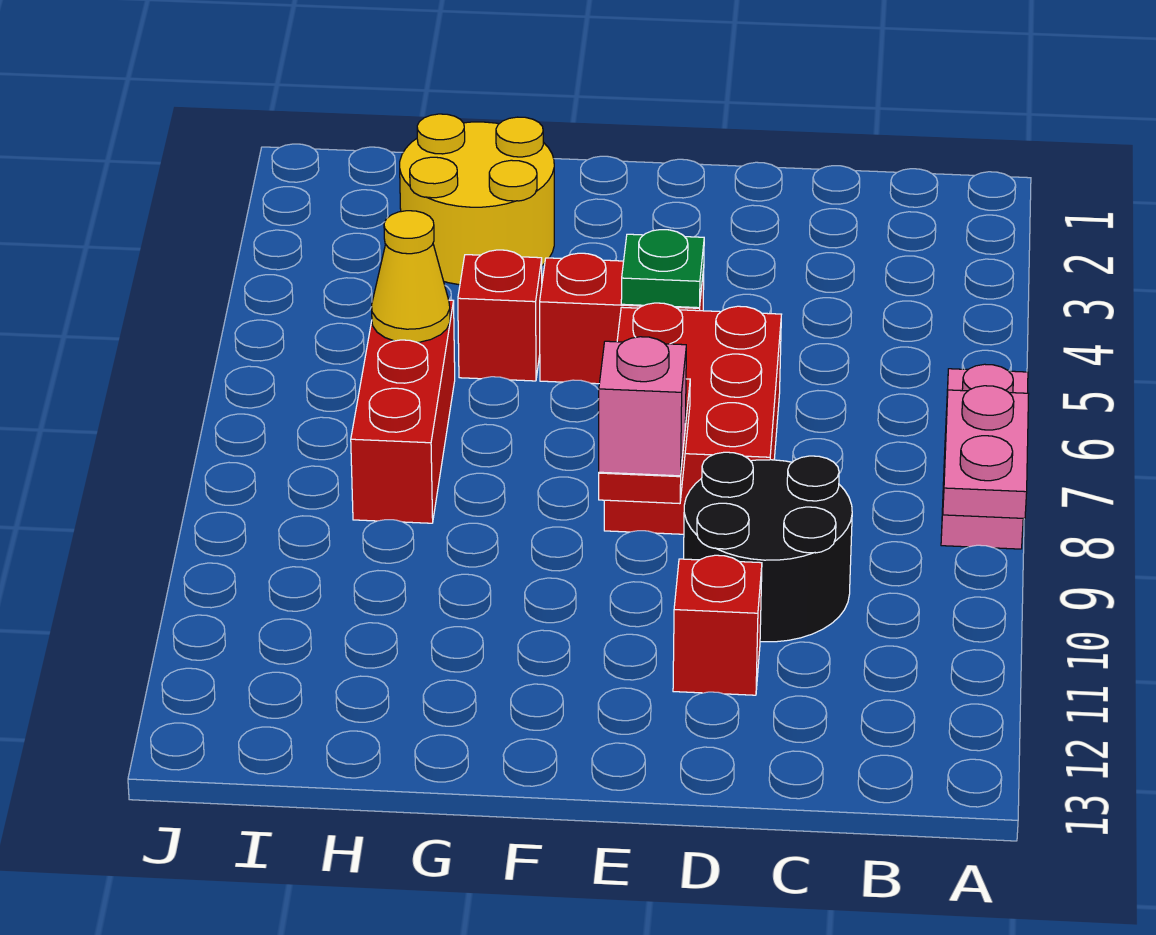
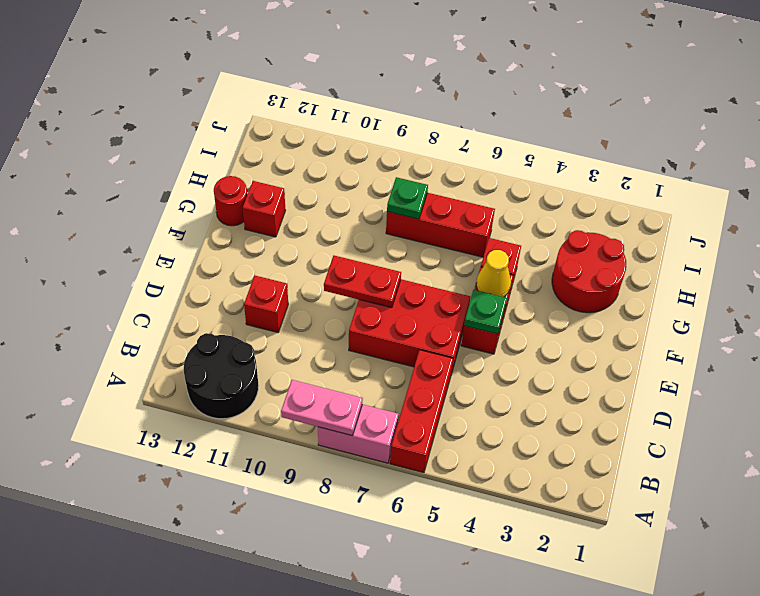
none -> red 1x3 brick [390,350,453,473]
black 2x2 round brick [684,452,852,642] -> black 2x2 round brick moved to [184,333,259,419]
pink 1x1 brick [599,337,686,476] -> none
yellow 2x2 round brick [400,114,554,285] -> red 2x2 round brick [552,230,626,313]
none -> red 1x1 brick [243,181,285,237]
none -> red 1x1 round brick [214,176,247,226]
yellow 1x1 cone [372,211,450,342] -> yellow 1x1 cone moved to [476,250,511,297]
none -> green 1x1 plate [387,177,428,219]

